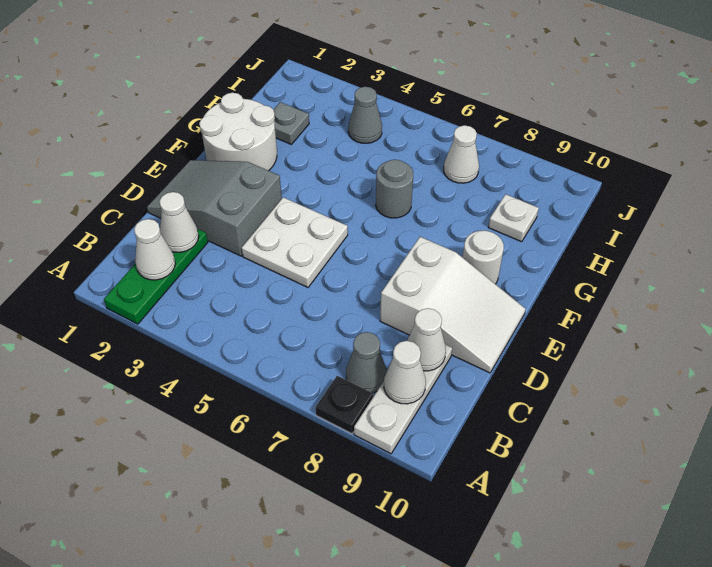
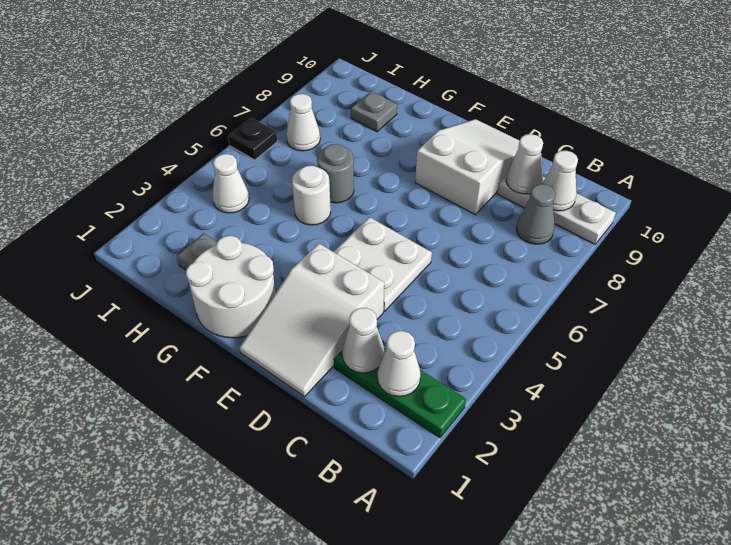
black 1x1 plate [316,376,373,434] -> black 1x1 plate moved to [228,118,277,160]
grey 2x3 slope [147,160,282,256] -> white 2x3 slope [239,244,384,397]
white 1x1 round brick [463,230,504,284] -> white 1x1 round brick moved to [292,166,331,225]
white 1x1 plate [488,194,539,242] -> grey 1x1 plate [351,91,397,132]
grey 1x1 cone [348,87,382,143] -> white 1x1 cone [213,154,249,213]

